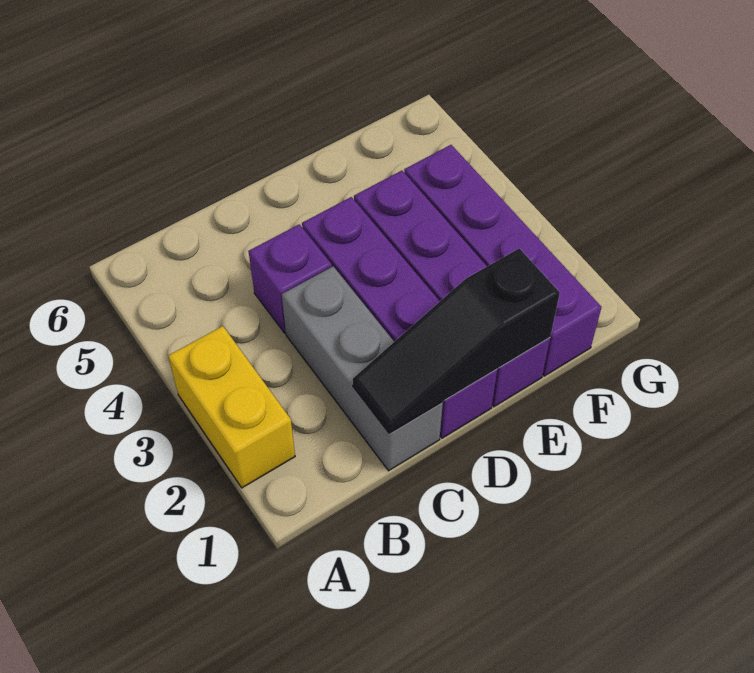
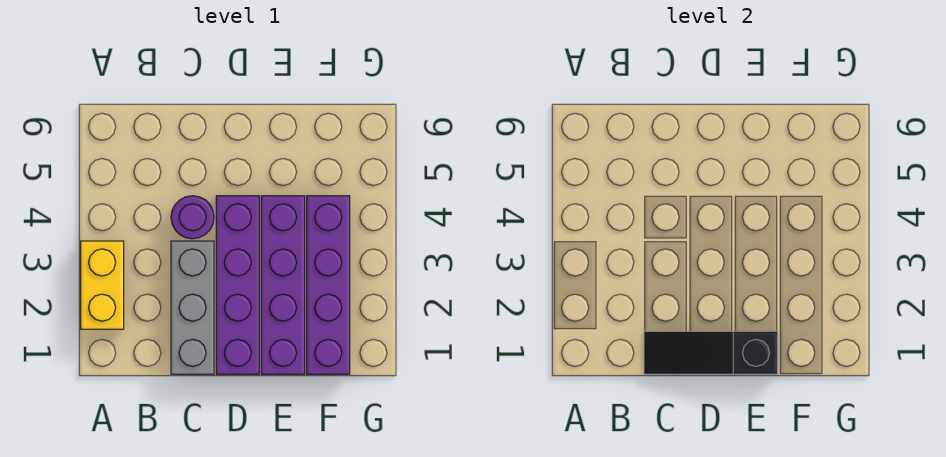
purple 1x1 brick [248,224,332,333] -> purple 1x1 round brick [171,196,214,239]

